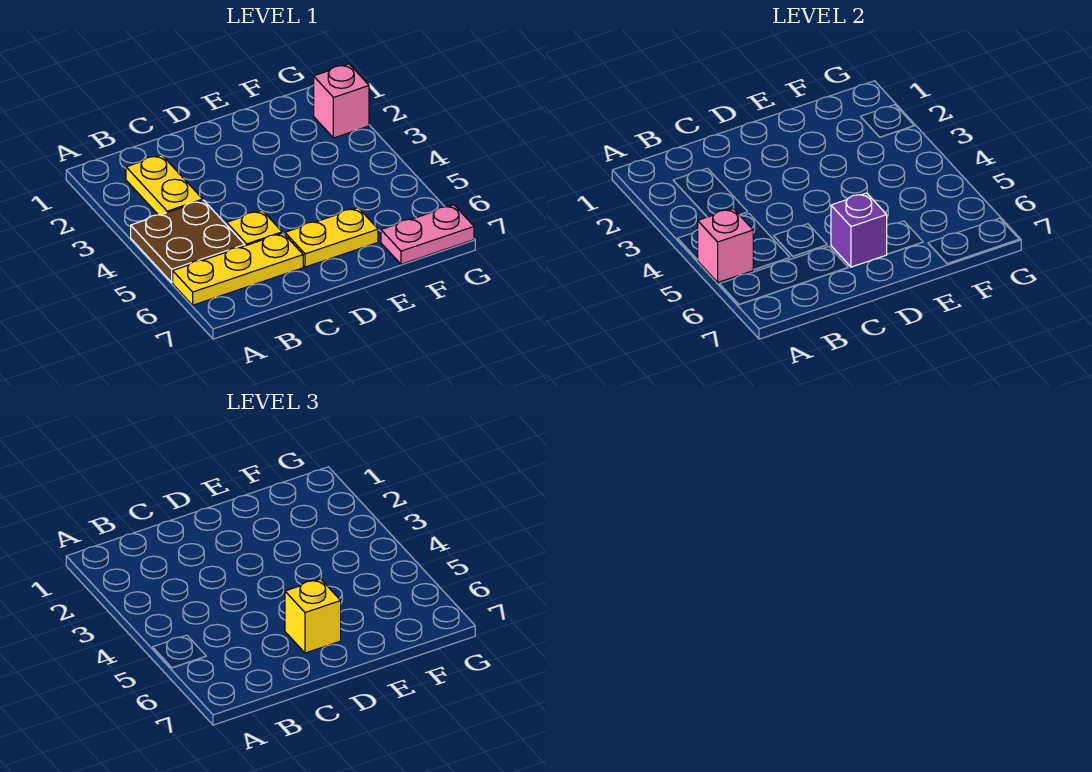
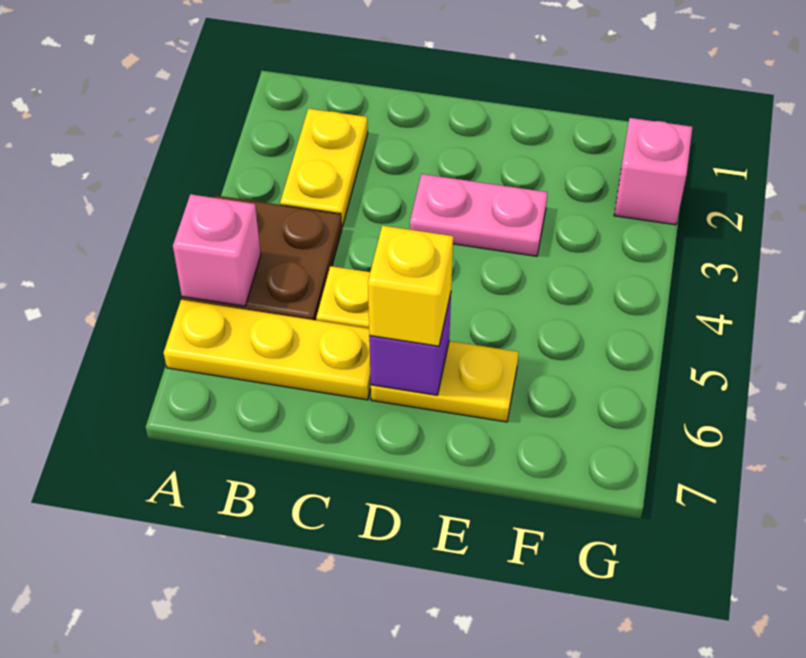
pink 1x2 plate [381,205,474,264] -> pink 1x2 plate moved to [410,174,548,256]

